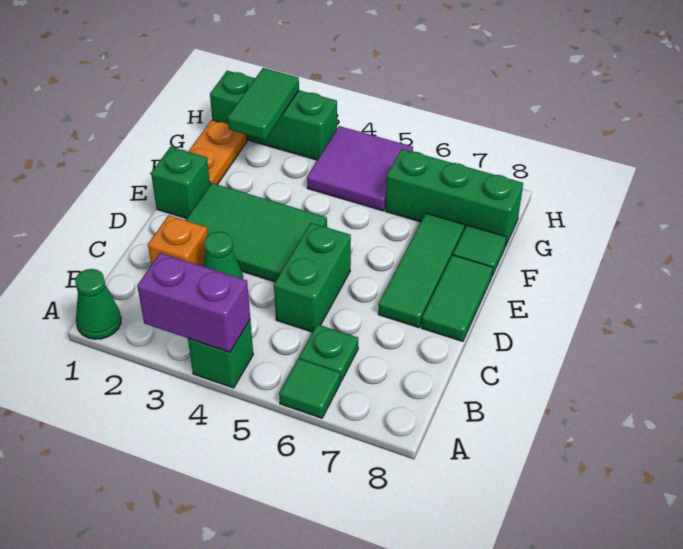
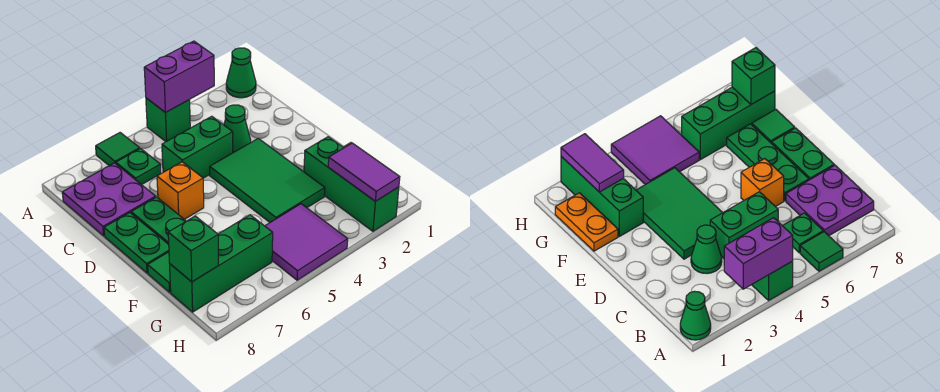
none -> purple 2x2 plate [62,163,156,236]
orange 1x1 brick [148,215,208,266] -> orange 1x1 brick moved to [157,162,204,219]
green 1x2 brick [274,223,351,332] -> green 1x2 brick turned to [162,116,233,178]
green 2x3 tile [186,183,327,282] -> green 2x3 tile turned to [210,138,325,222]
green 1x3 tile [378,213,465,328] -> green 1x3 plate [131,197,186,244]
green 1x2 tile [421,255,493,341] -> green 1x2 plate [104,213,169,273]
green 1x1 brick [151,147,210,219] -> green 1x1 brick moved to [168,216,218,282]
green 1x2 tile [228,68,299,140] -> purple 1x2 tile [328,143,400,201]
green 1x3 brick [210,71,337,160] -> green 1x3 brick turned to [304,137,399,231]

